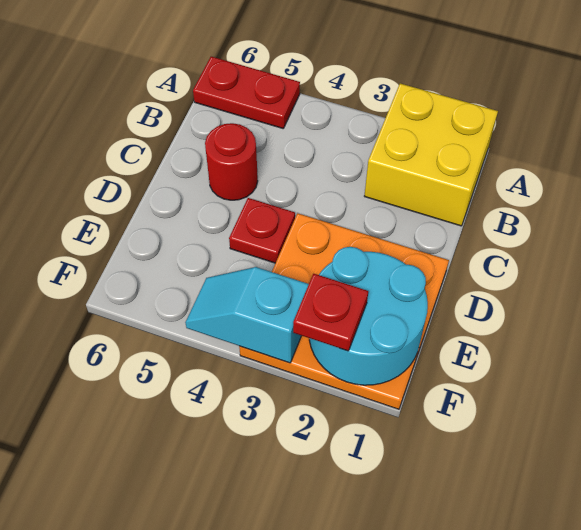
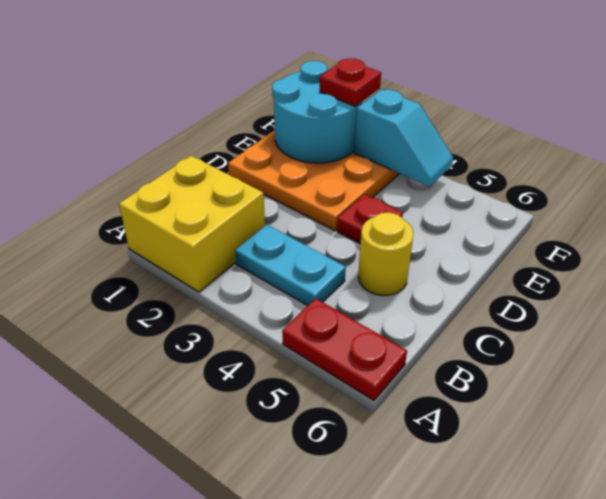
none -> cyan 1x2 plate [235,225,346,306]
red 1x1 round brick [205,123,258,200] -> yellow 1x1 round brick [358,212,414,296]

